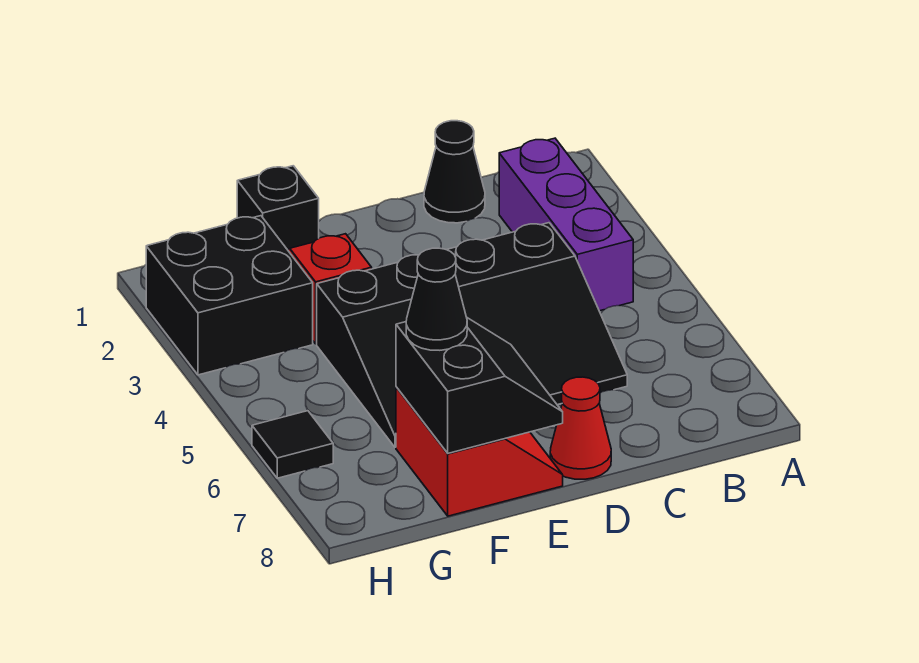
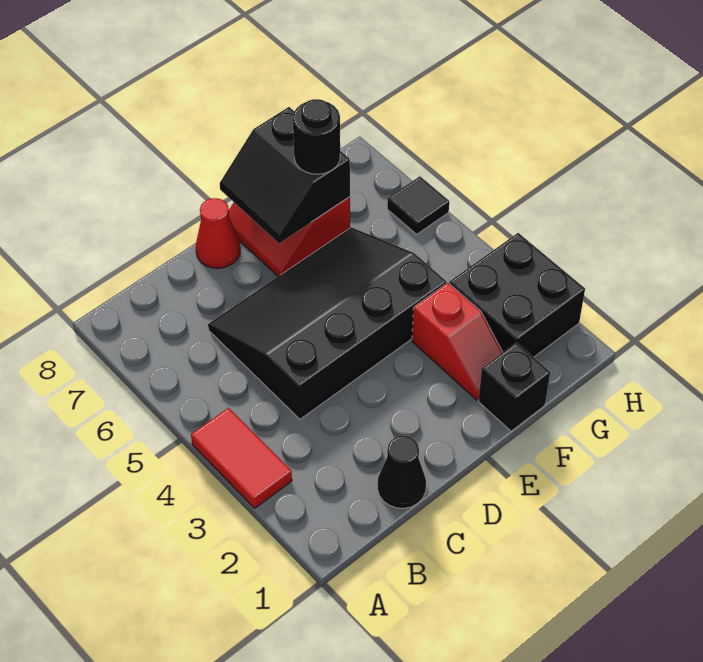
none -> red 1x2 tile [191,408,292,508]
purple 1x3 brick [499,138,633,311] -> none
black 1x1 cone [406,248,467,350] -> black 1x1 round brick [293,99,340,174]

